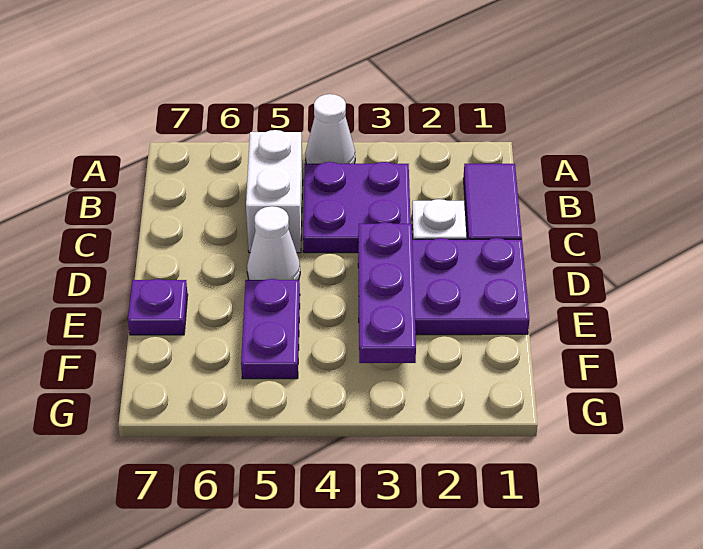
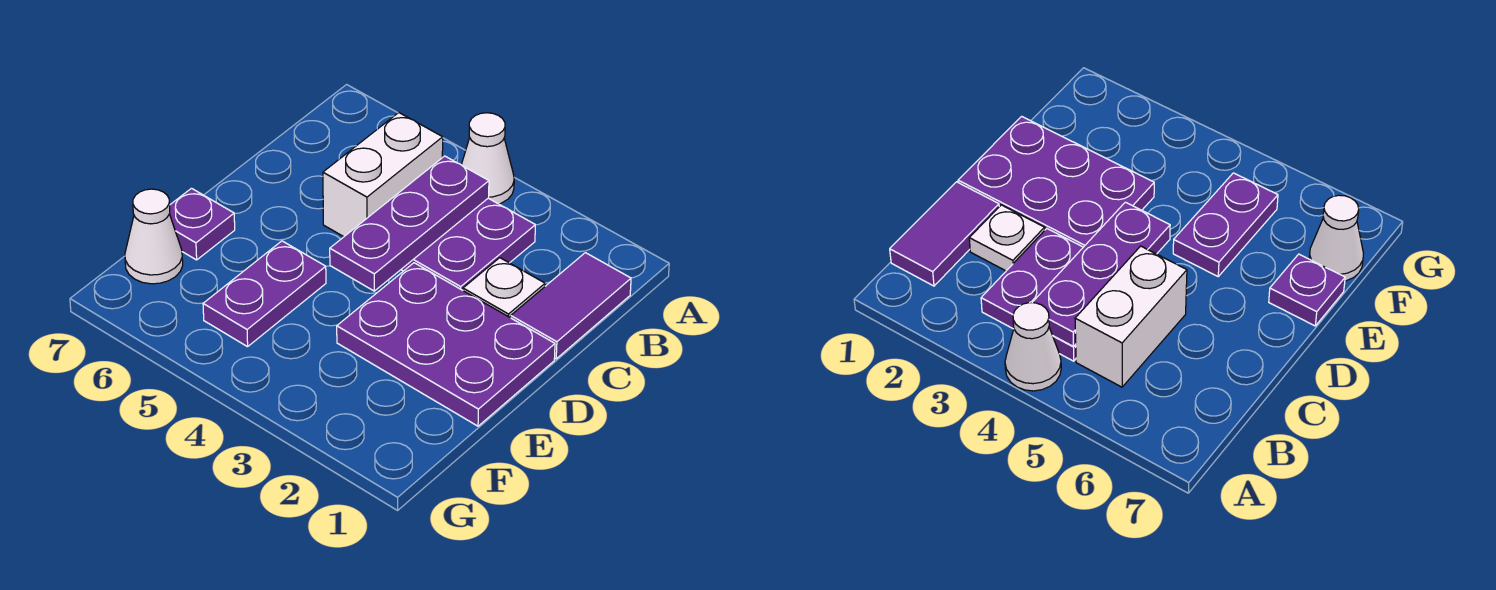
purple 1x3 plate [358,222,416,363] -> purple 1x3 plate moved to [330,156,489,291]
white 1x1 cone [247,206,300,280] -> white 1x1 cone moved to [125,189,183,284]

